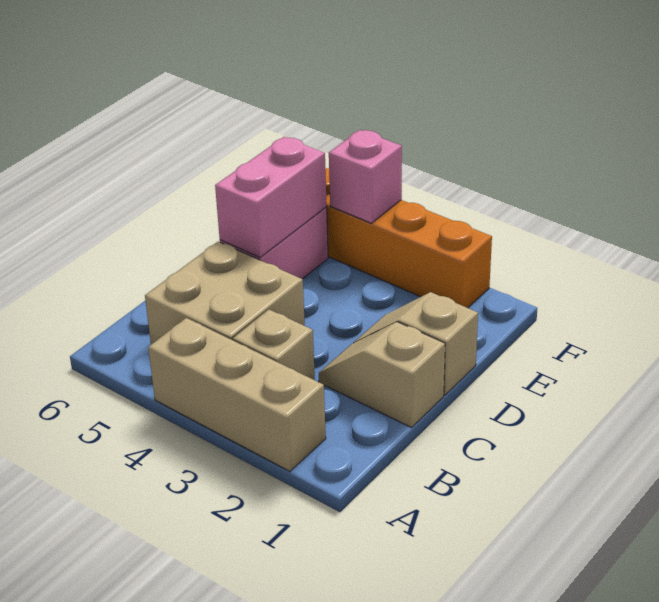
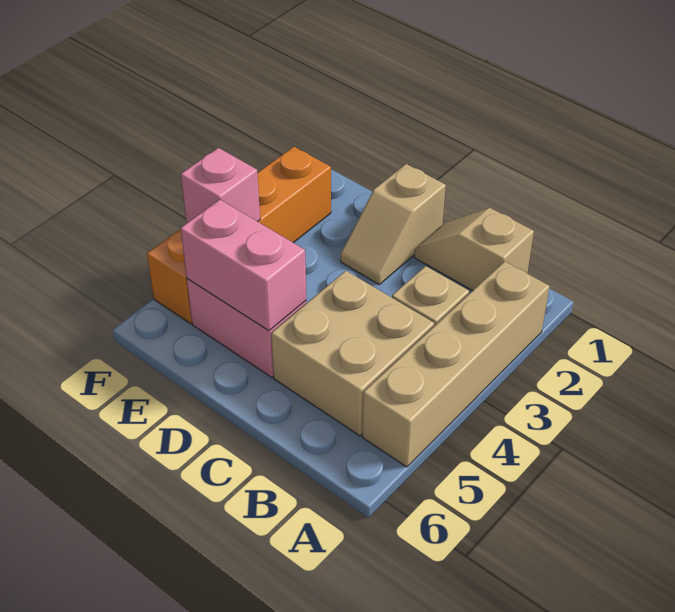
tan 1x3 brick [148,318,326,471] -> tan 1x4 brick [362,261,550,467]
tan 1x2 slope [319,322,445,428] -> tan 1x2 slope turned to [414,208,534,291]

